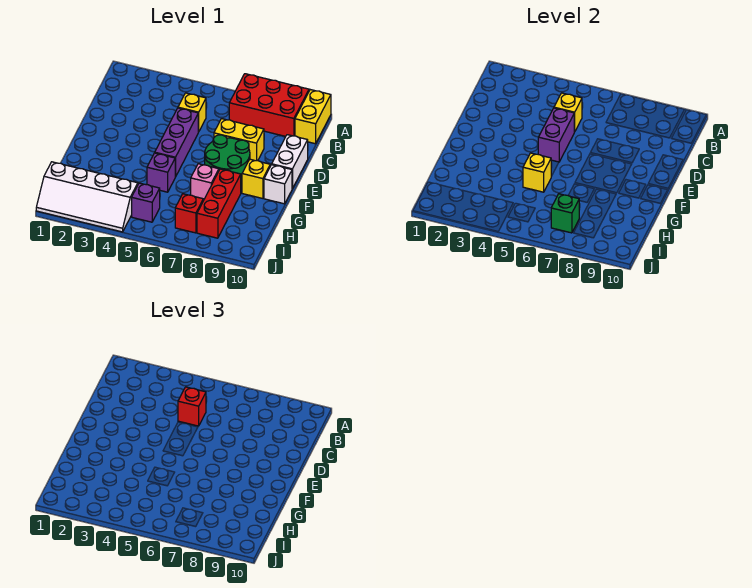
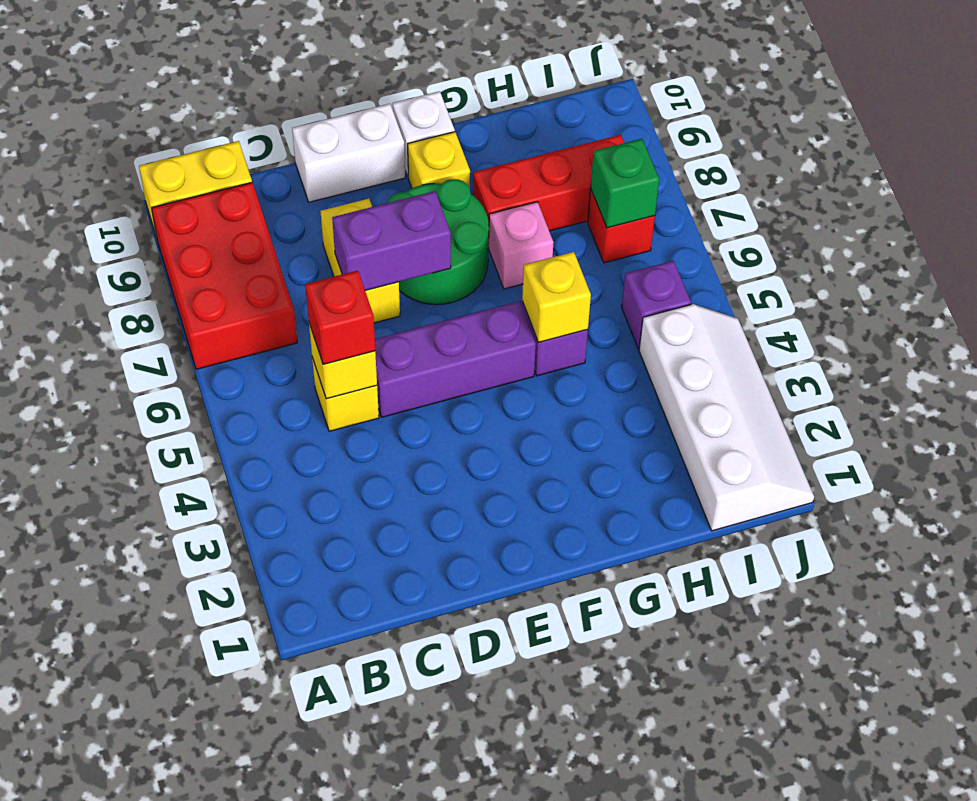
purple 1x2 brick [538,108,574,162] -> purple 1x2 brick moved to [332,191,451,291]

